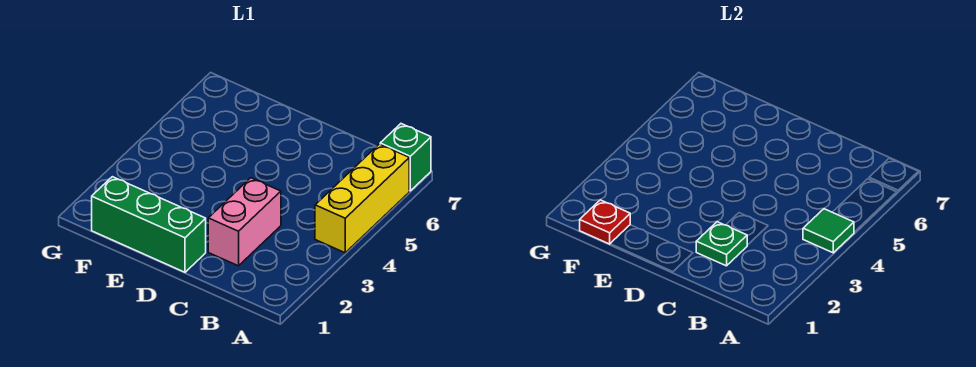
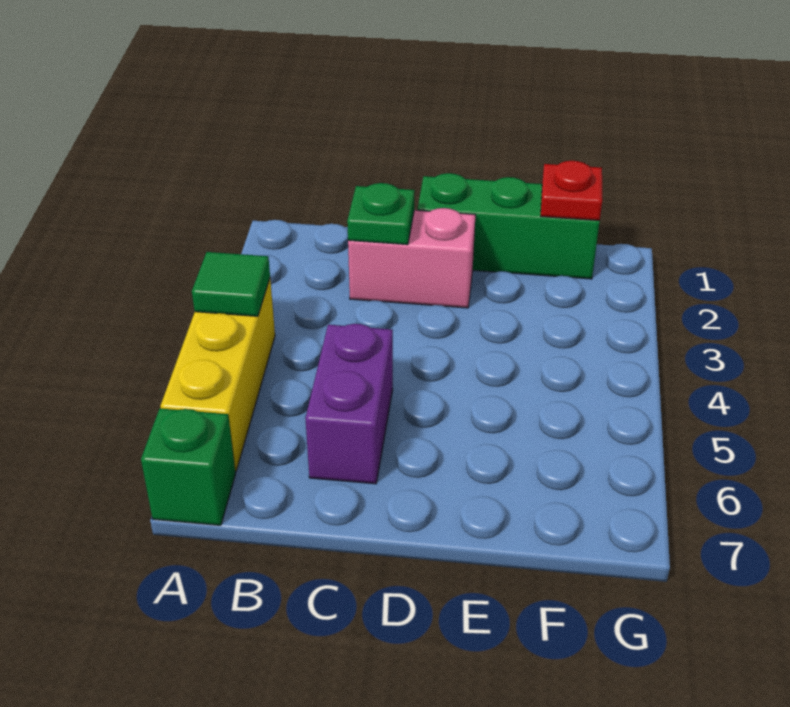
pink 1x2 brick [208,178,281,266] -> pink 1x2 brick turned to [348,208,475,308]
none -> purple 1x2 brick [305,324,393,484]

